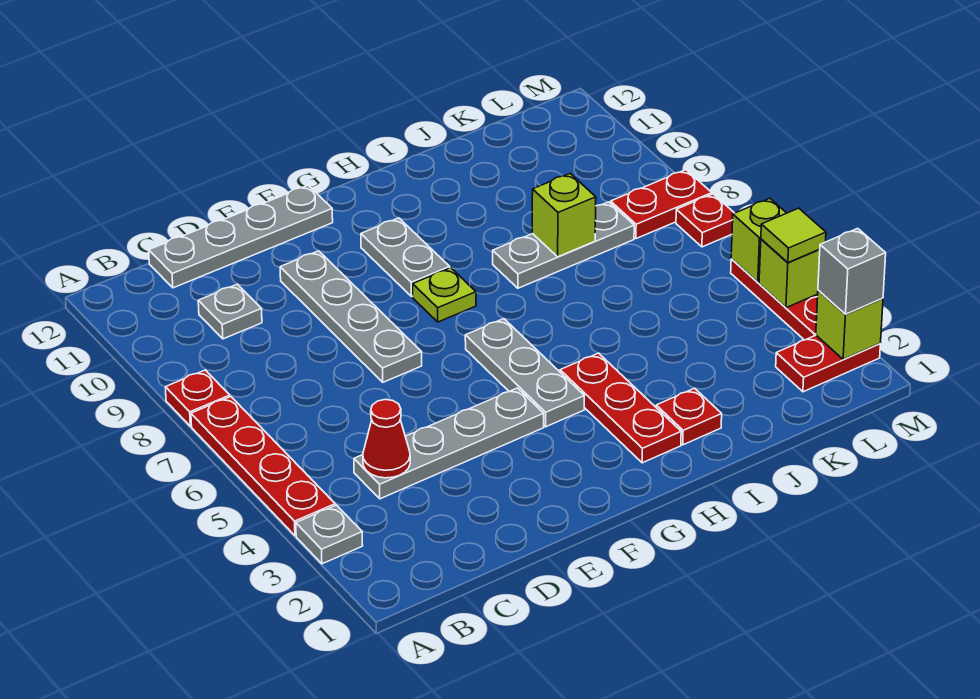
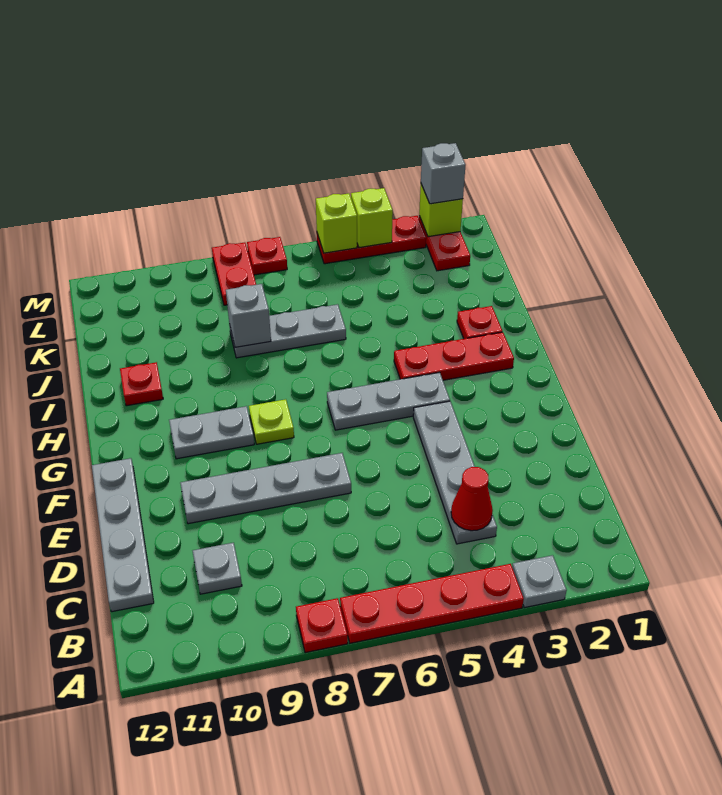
grey 1x3 plate [493,202,634,288] -> grey 1x3 plate turned to [229,304,346,358]
none -> red 1x1 plate [120,362,163,406]
lime 1x1 brick [532,174,596,257] -> grey 1x1 brick [226,284,271,347]
lime 1x1 tile [761,208,826,263] -> none

